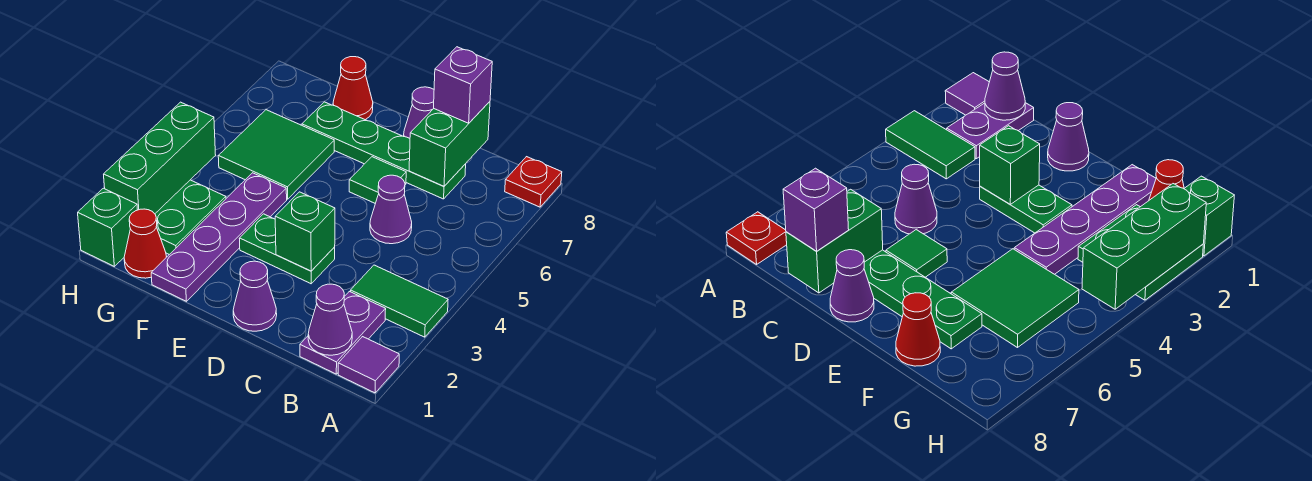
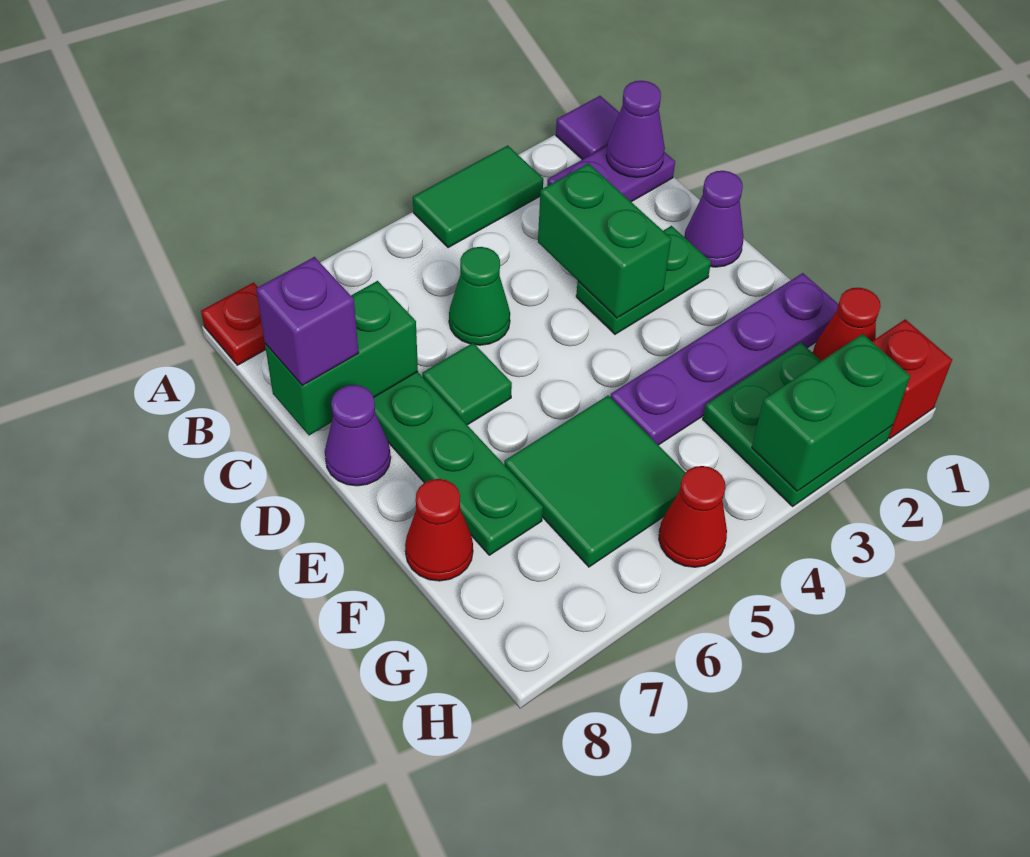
green 1x2 tile [351,265,448,337] -> green 1x2 tile turned to [413,145,543,248]
purple 1x1 cone [370,175,412,244] -> green 1x1 cone [449,247,510,345]
green 1x2 plate [239,214,335,284] -> green 1x2 plate turned to [576,226,711,334]
green 1x1 brick [275,192,335,271] -> green 1x2 brick [538,163,671,318]
green 1x1 brick [78,188,137,266] -> red 1x1 brick [872,319,952,439]
green 1x3 brick [104,102,216,214] -> green 1x2 brick [752,334,910,491]
none -> red 1x1 cone [659,466,727,567]

